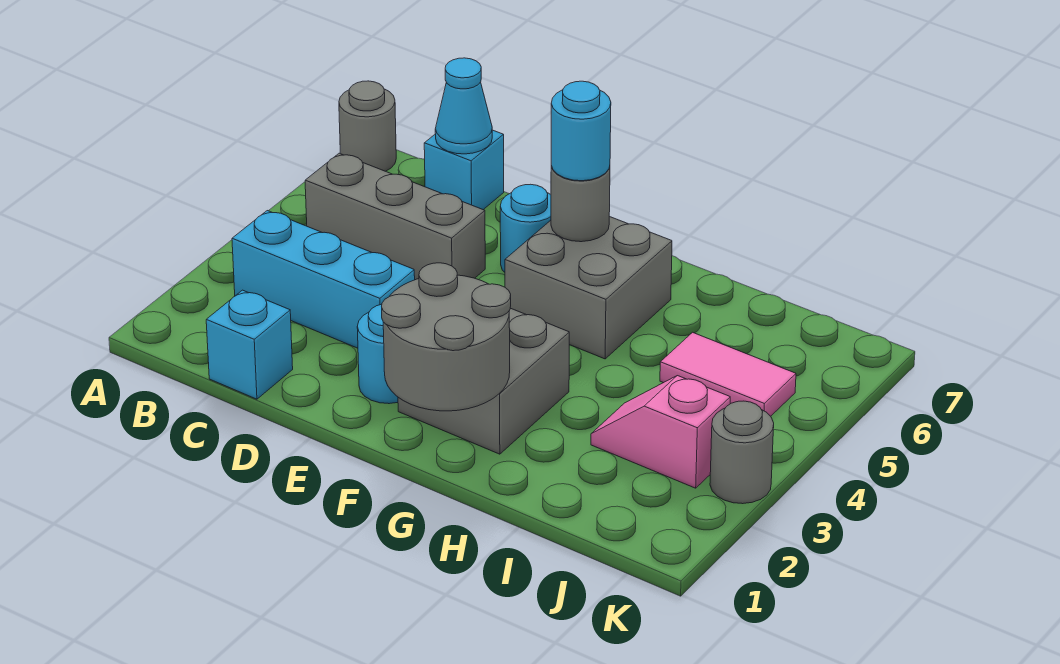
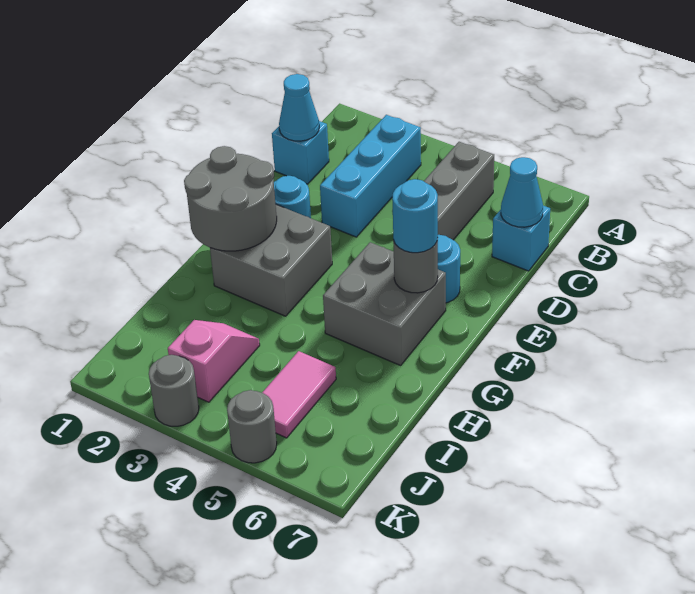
grey 1x1 round brick [339,81,396,171] -> grey 1x1 round brick moved to [227,390,277,463]
none -> cyan 1x1 cone [279,74,319,141]

